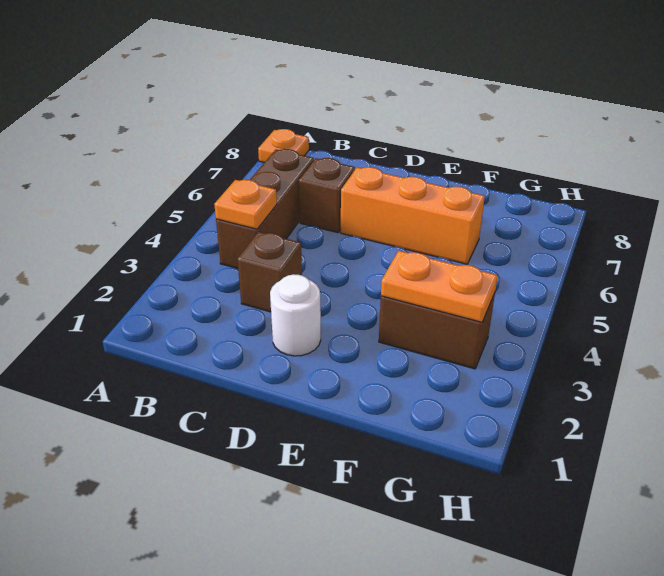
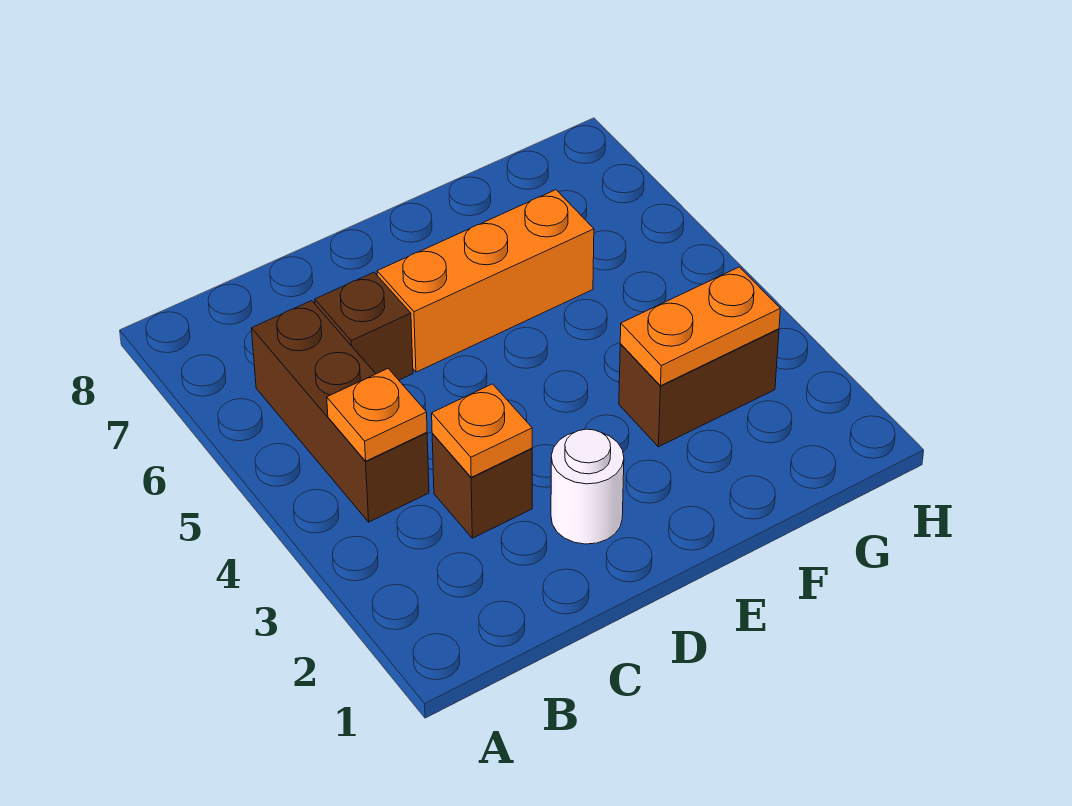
orange 1x1 plate [258,129,309,163] -> orange 1x1 plate moved to [432,384,532,477]

